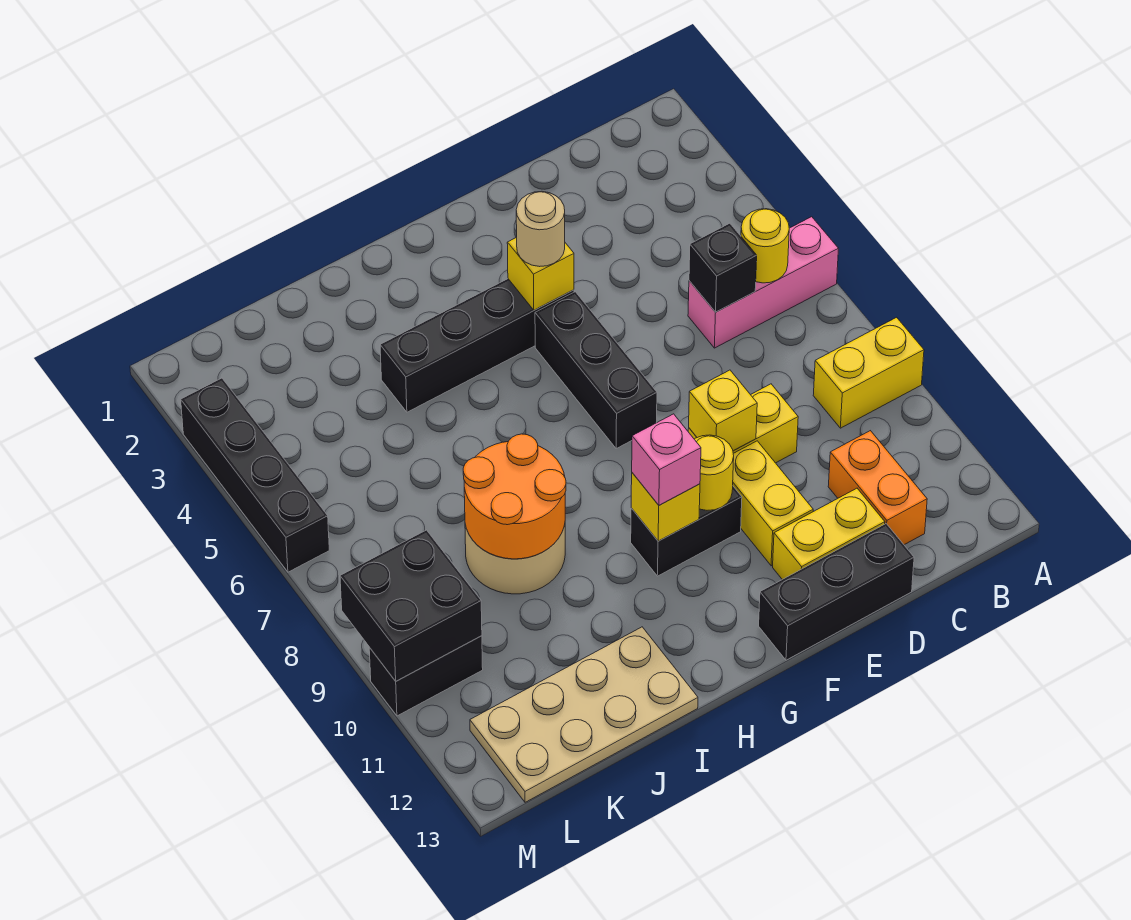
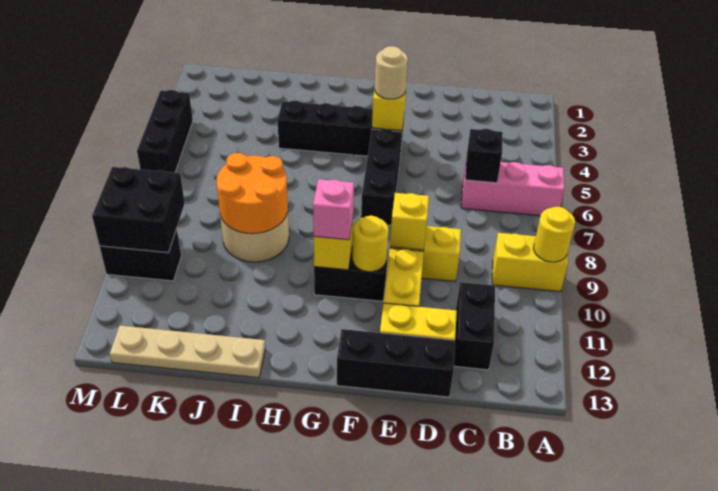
yellow 1x1 round brick [741,209,789,283] -> yellow 1x1 round brick moved to [533,207,575,262]
orange 1x2 brick [828,431,927,545] -> black 1x2 brick [454,282,495,370]
tan 2x4 plate [470,627,698,802] -> tan 1x4 plate [110,326,265,378]
black 1x4 brick [181,378,329,572] -> black 1x3 brick [137,90,193,173]

